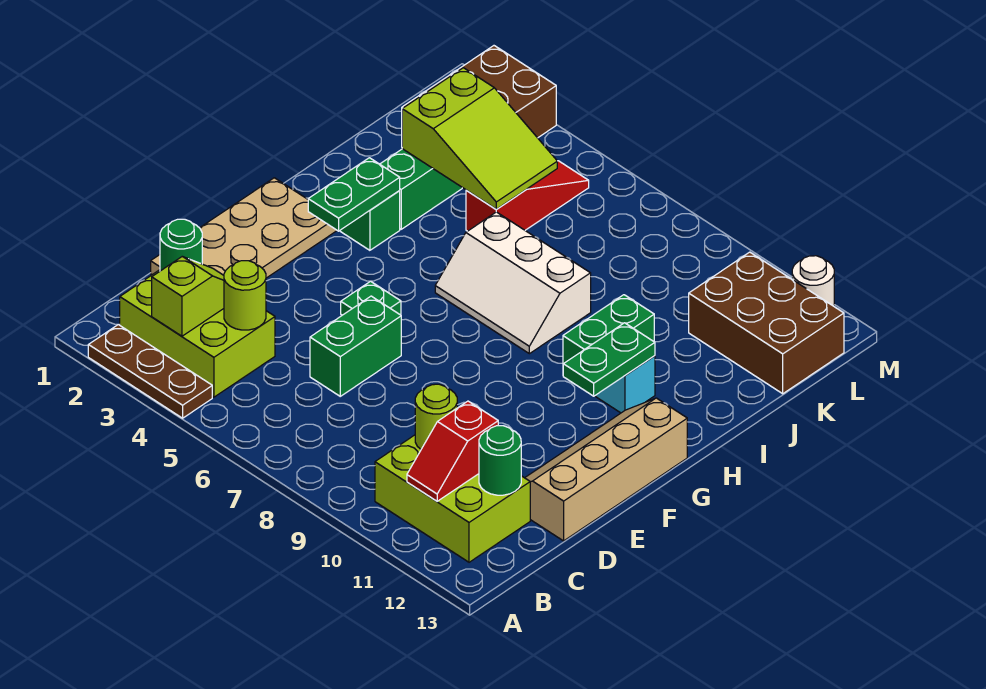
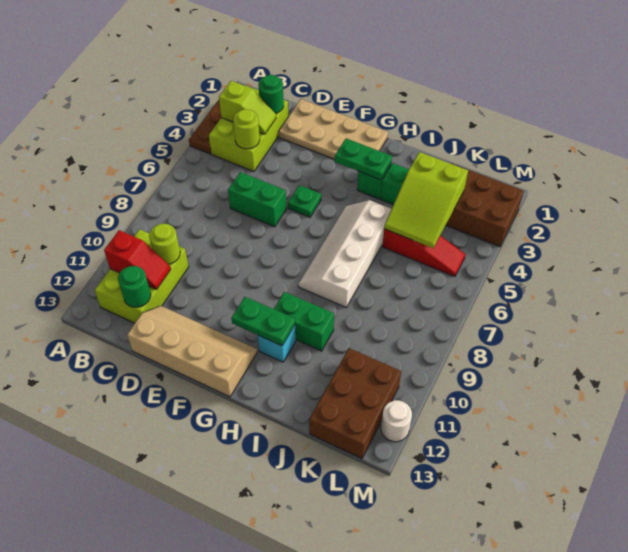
red 1x2 slope [407,401,498,501] -> red 1x2 slope turned to [104,230,171,289]
white 2x3 slope [435,212,591,354] -> white 2x4 slope [298,200,391,307]

